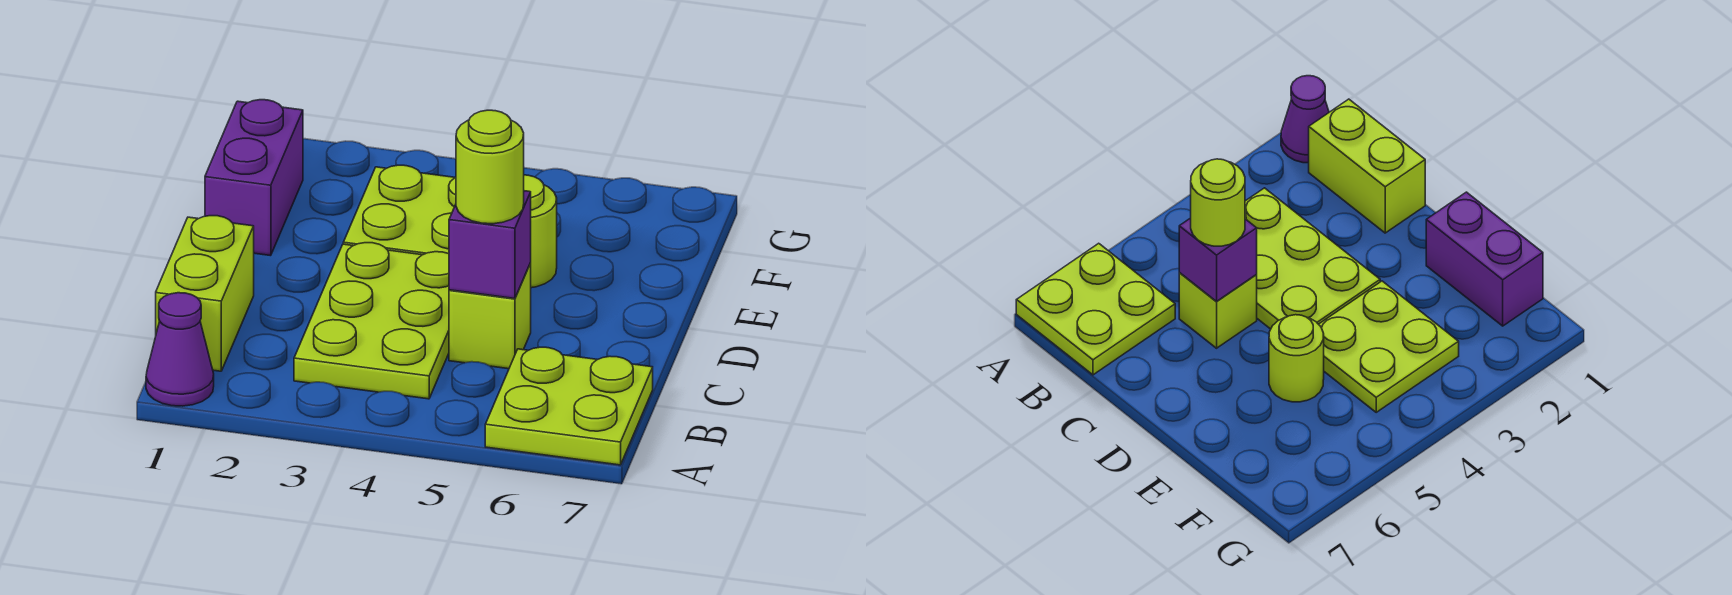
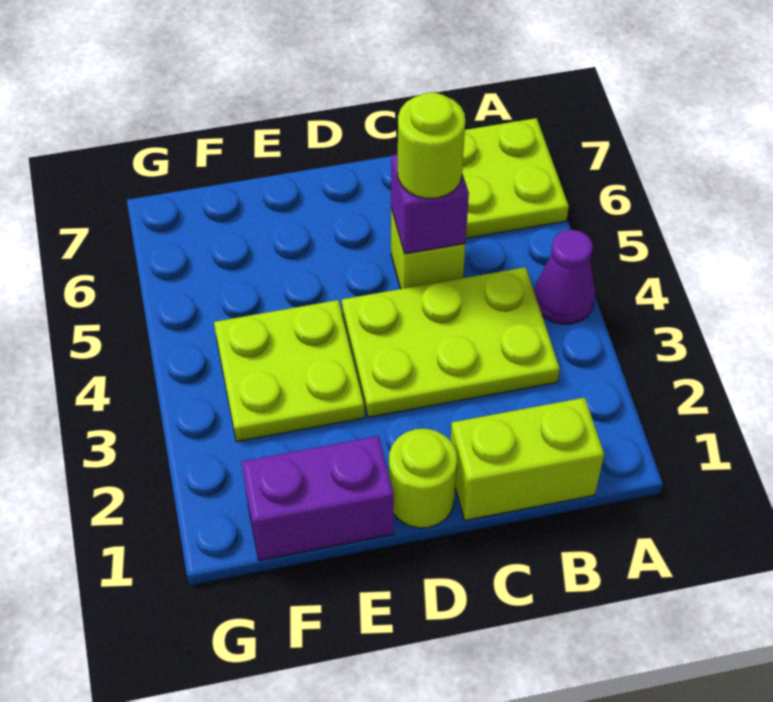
purple 1x1 cone [146,293,214,406] -> purple 1x1 cone moved to [534,230,596,324]
lime 1x1 round brick [524,175,557,288] -> lime 1x1 round brick moved to [389,429,457,528]

